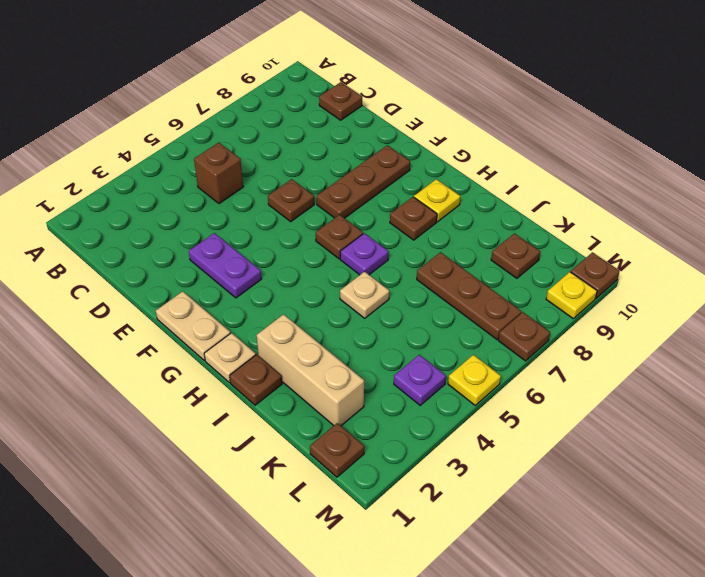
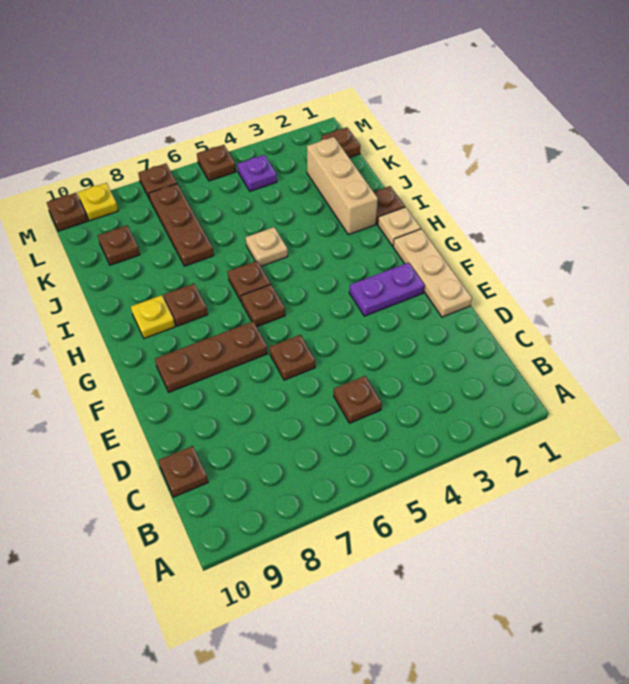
brown 1x1 brick [194,142,243,204] -> brown 1x1 plate [334,376,382,423]
purple 1x2 plate [189,233,262,298] -> purple 1x2 plate turned to [349,263,425,316]
tan 1x2 plate [156,291,230,360] -> tan 1x3 plate [393,229,472,317]
purple 1x1 plate [340,233,389,275] -> brown 1x1 plate [228,261,271,302]
yellow 1x1 plate [448,355,501,405] -> brown 1x1 plate [197,145,236,181]

